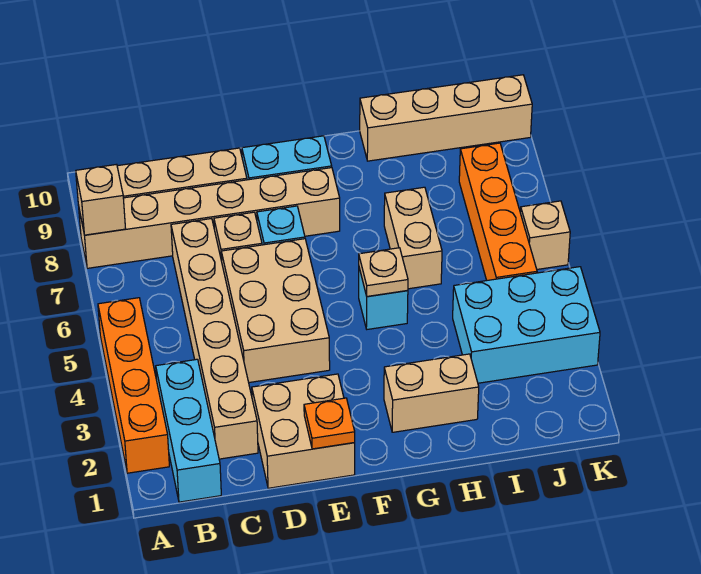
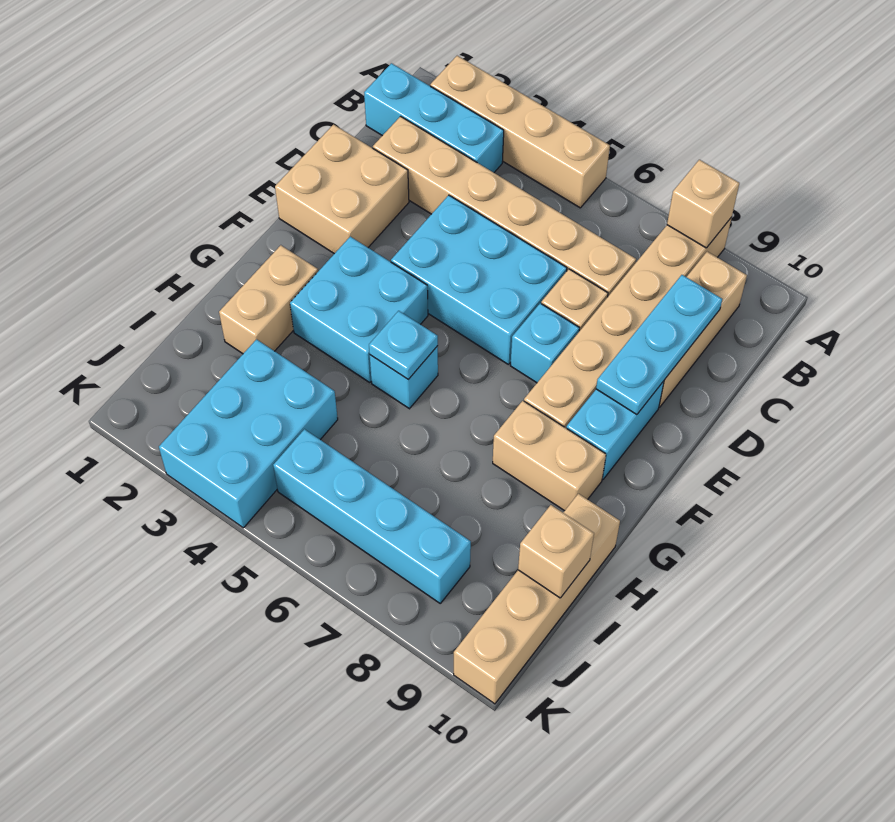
orange 1x4 brick [98,298,169,473] -> tan 1x4 brick [430,56,610,208]
none -> cyan 1x3 plate [596,275,722,415]
tan 2x3 brick [221,239,330,383] -> cyan 2x3 brick [391,195,567,365]
orange 1x1 plate [304,398,355,449] -> none
none -> cyan 2x2 brick [290,237,428,382]
tan 1x1 plate [359,248,408,296] -> cyan 1x1 plate [369,311,438,379]
tan 1x2 brick [384,187,442,289] -> tan 1x2 brick moved to [493,401,606,511]
orange 1x4 brick [459,143,537,280] -> cyan 1x4 brick [273,429,471,603]
tan 1x1 brick [520,201,570,269] -> tan 1x1 brick moved to [518,505,594,598]

